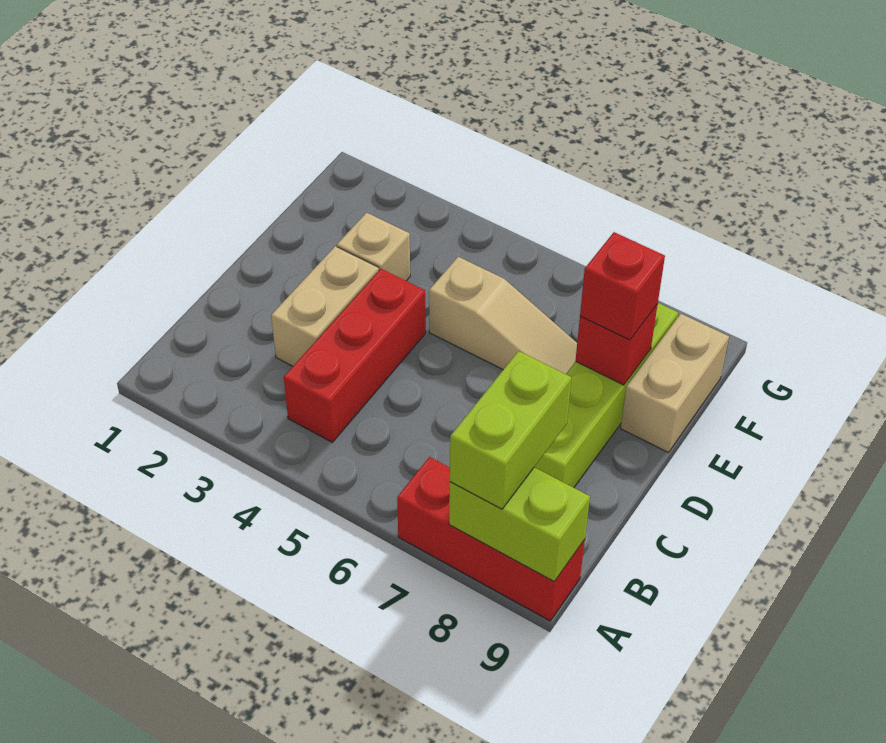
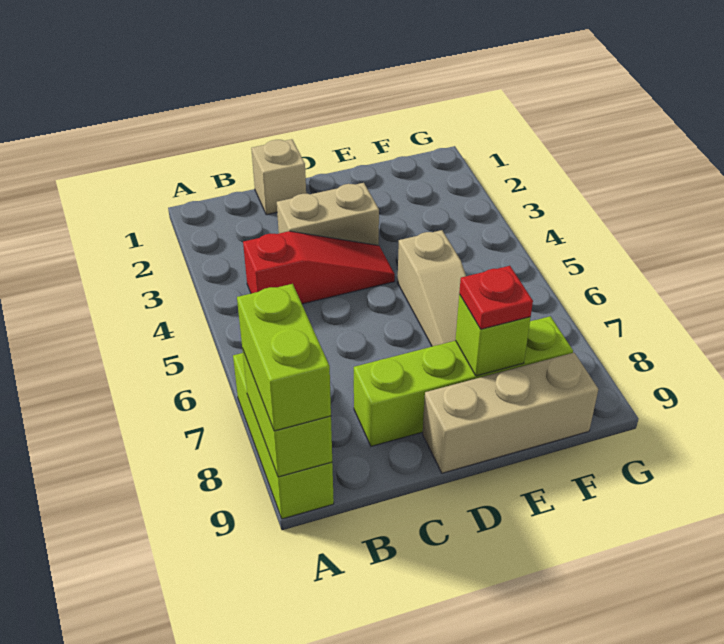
red 1x3 brick [397,457,585,621] -> lime 1x3 brick [233,353,334,519]
lime 1x2 brick [450,351,571,509] -> lime 1x2 brick turned to [237,284,331,431]
red 1x3 brick [284,269,426,442] -> red 1x3 slope [243,231,395,304]
tan 1x1 brick [337,213,410,281] -> tan 1x1 brick moved to [251,139,306,215]
red 1x1 brick [575,304,658,385] -> lime 1x1 brick [455,294,531,376]
red 1x1 brick [580,232,665,340] -> red 1x1 plate [459,266,533,329]
tan 1x2 brick [621,314,729,453] -> tan 1x3 brick [423,353,598,473]

